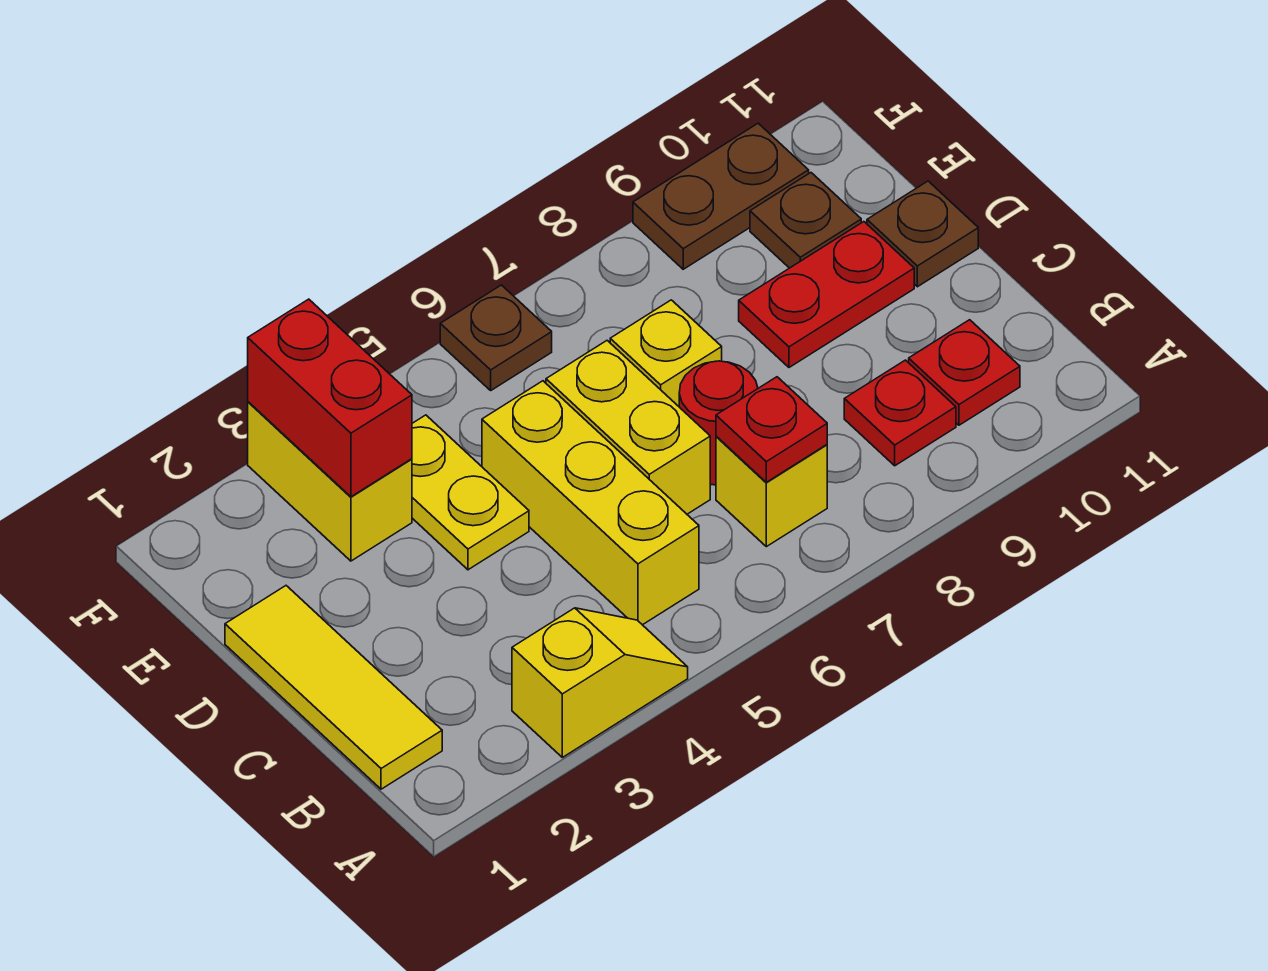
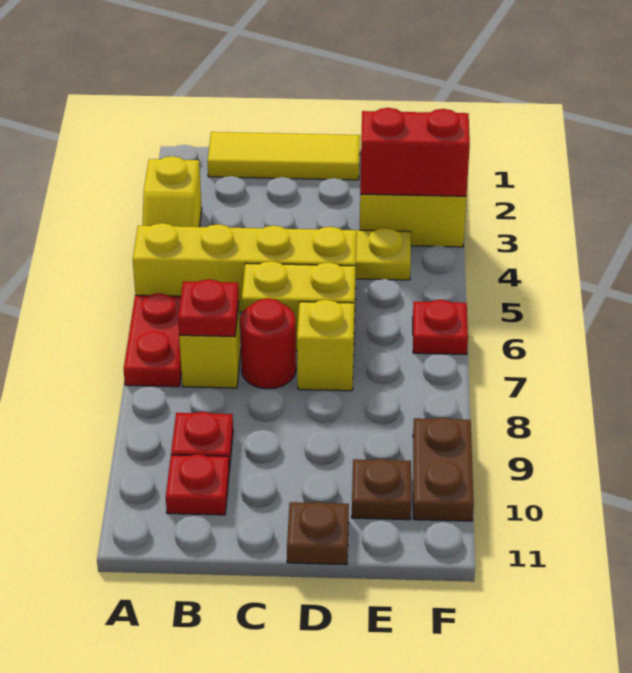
yellow 1x3 brick [482,381,699,625] -> yellow 1x4 brick [133,223,357,312]
red 1x2 plate [739,222,914,367] -> red 1x2 plate moved to [124,293,181,387]
brown 1x1 plate [440,285,552,390] -> red 1x1 plate [413,300,468,354]

